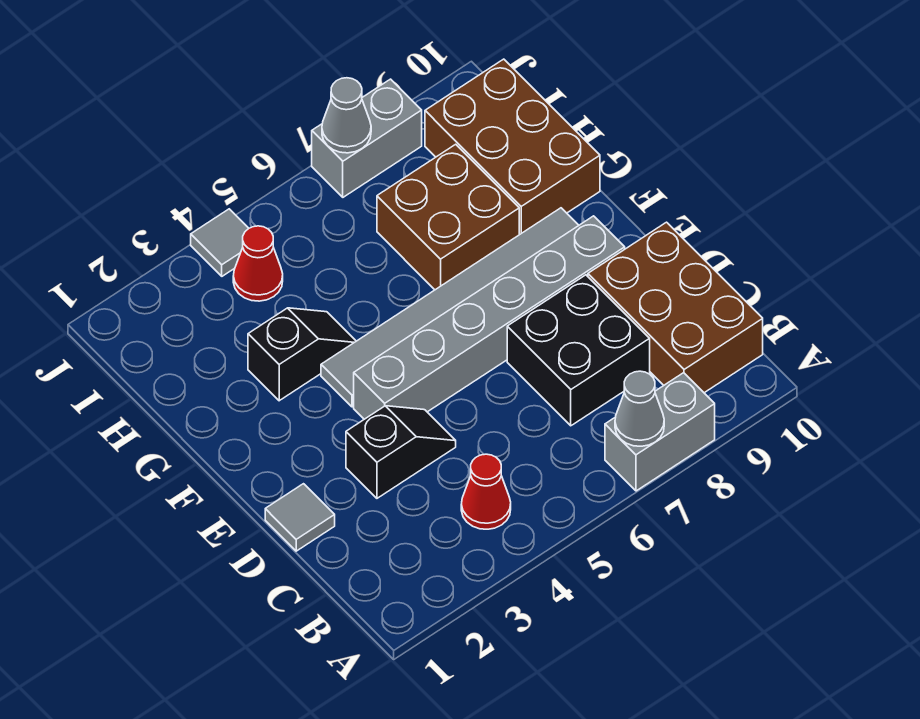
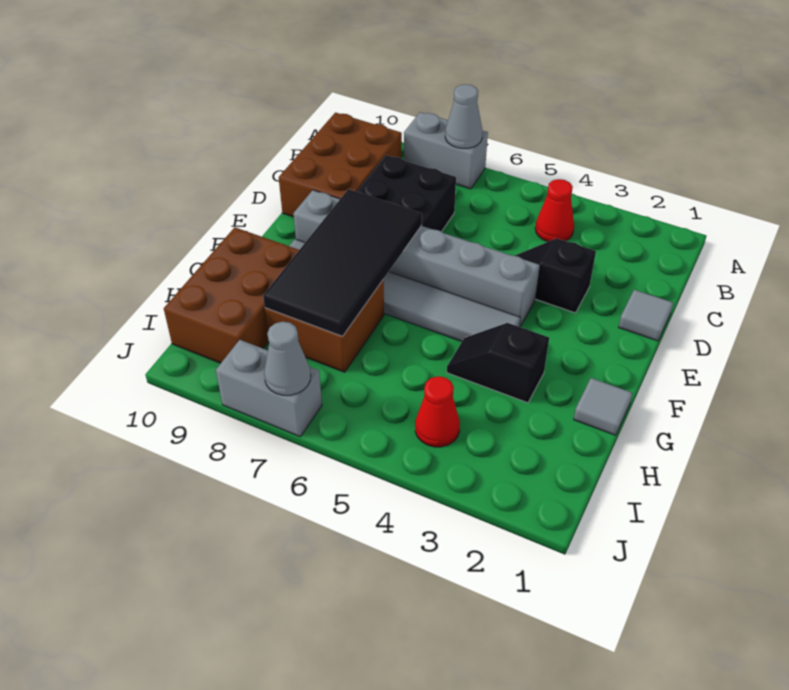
none -> black 2x4 tile [263,189,422,336]
grey 1x1 tile [191,209,249,276] -> grey 1x1 tile moved to [574,378,632,435]

